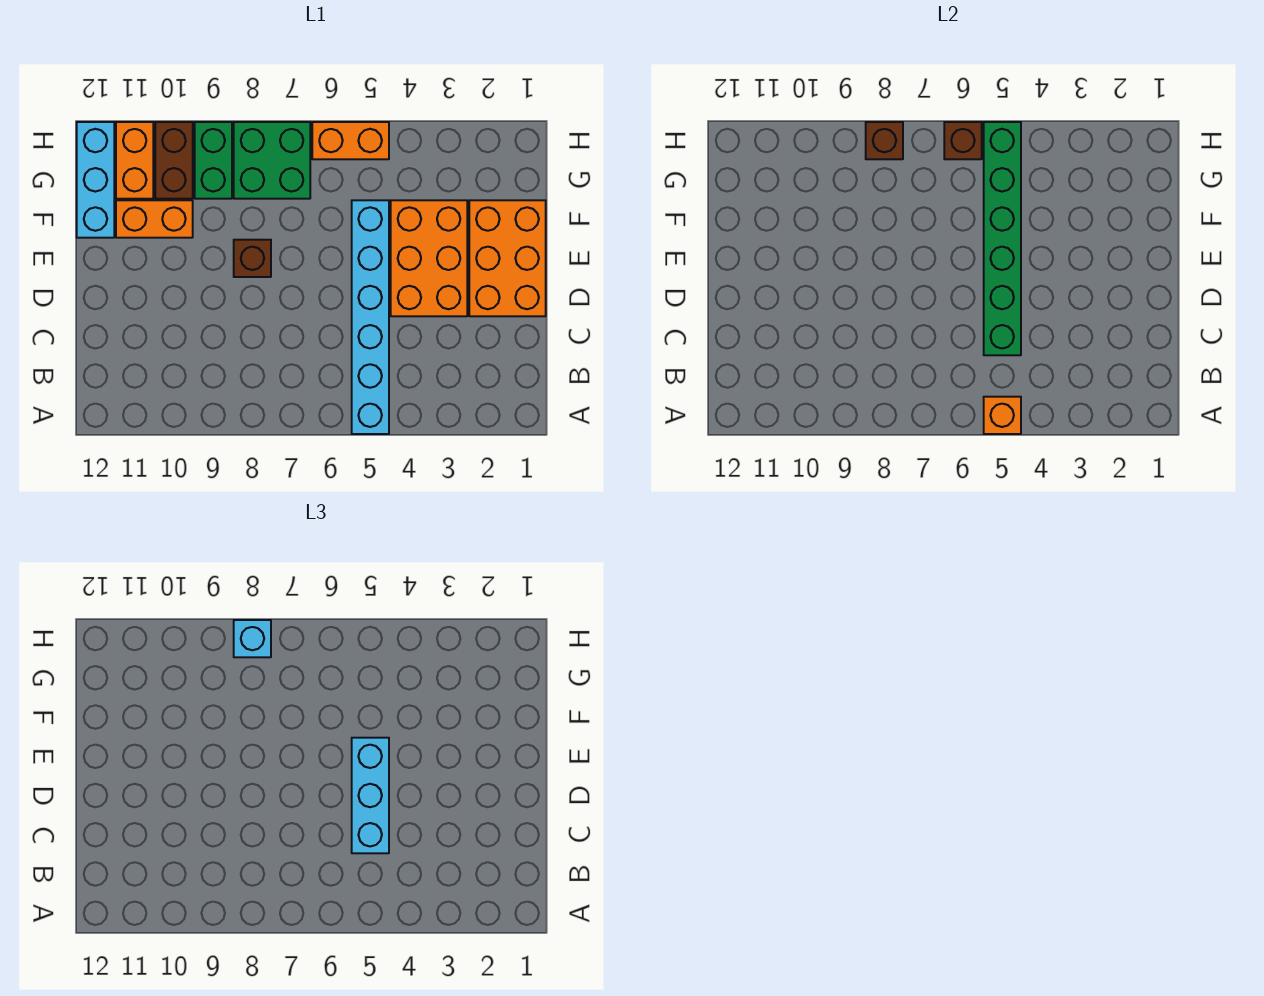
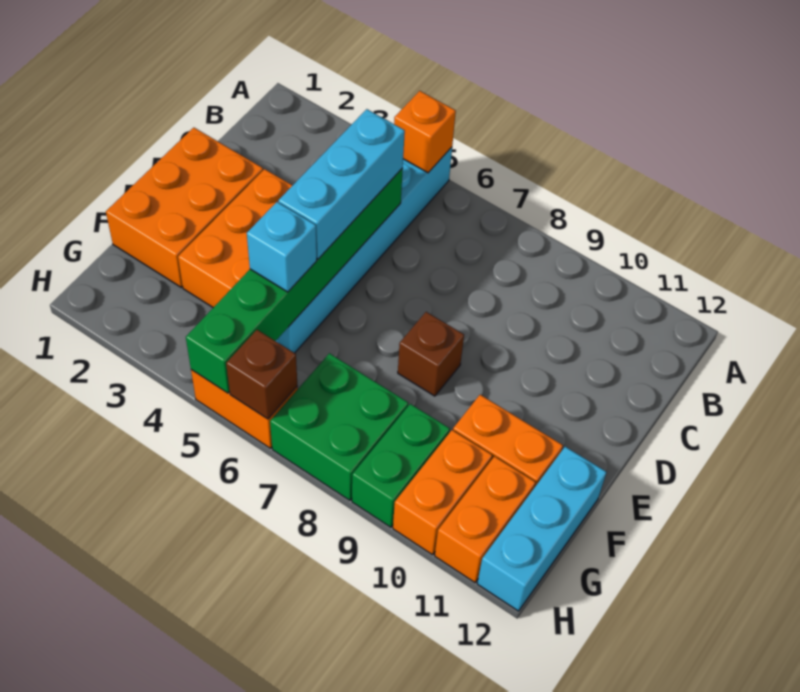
brown 1x2 brick [155,122,193,199] -> orange 1x2 brick [393,430,492,555]
brown 1x1 brick [866,122,903,159] -> none
cyan 1x1 brick [234,620,271,657] -> cyan 1x1 brick moved to [247,202,317,292]

